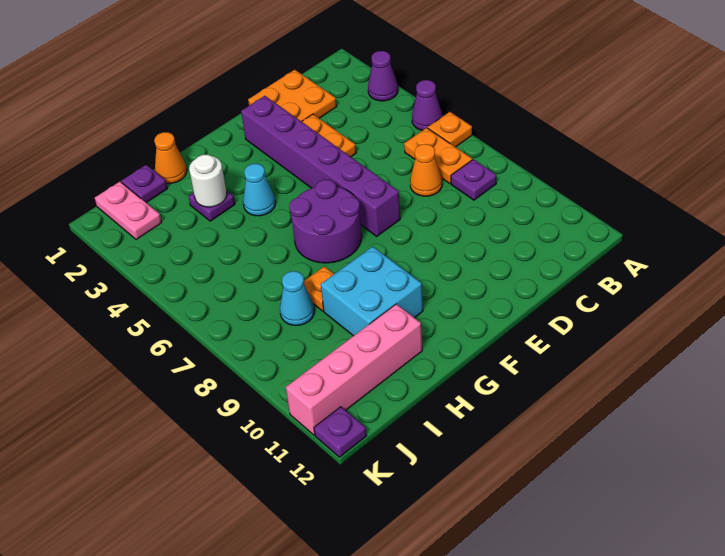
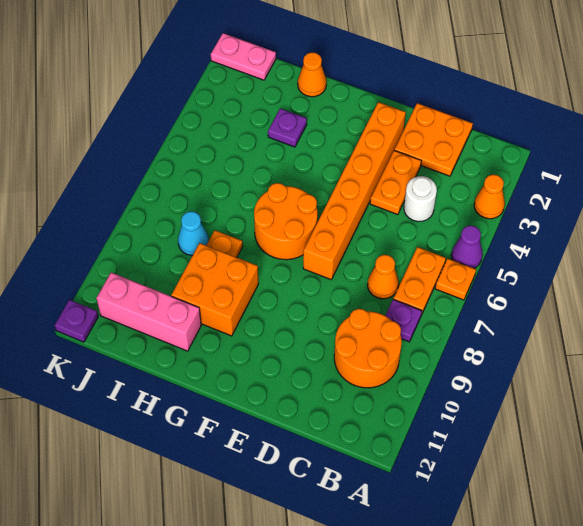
purple 1x1 cone [368,51,398,101] -> orange 1x1 cone [474,174,505,219]
none -> orange 2x2 round brick [334,309,402,388]
purple 1x6 brick [241,96,400,236] -> orange 1x6 brick [303,102,406,280]
purple 2x2 round brick [289,180,362,263] -> orange 2x2 round brick [254,183,317,260]
cyan 1x1 cone [243,164,276,216] -> none
cyan 2x2 brick [321,247,423,336] -> orange 2x2 brick [171,243,258,336]
white 1x1 round brick [189,155,227,207] -> white 1x1 round brick moved to [404,176,437,222]
pink 1x4 brick [286,304,422,435] -> pink 1x3 brick [96,273,201,351]
purple 1x1 plate [121,165,167,203] -> none
pink 1x2 plate [95,182,162,240] -> pink 1x2 plate turned to [211,33,276,80]

